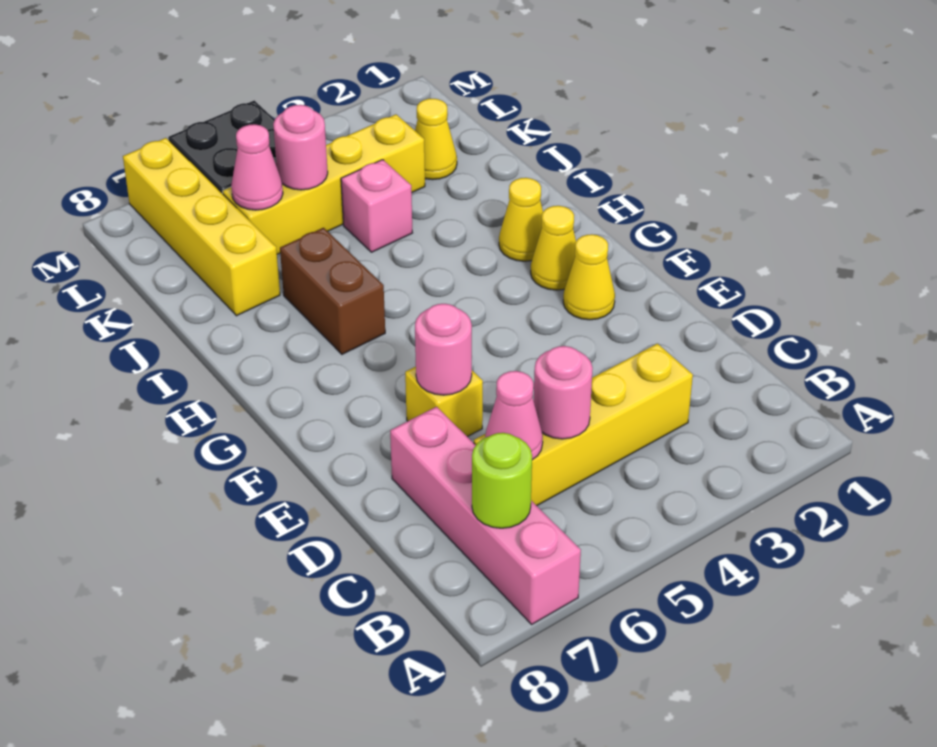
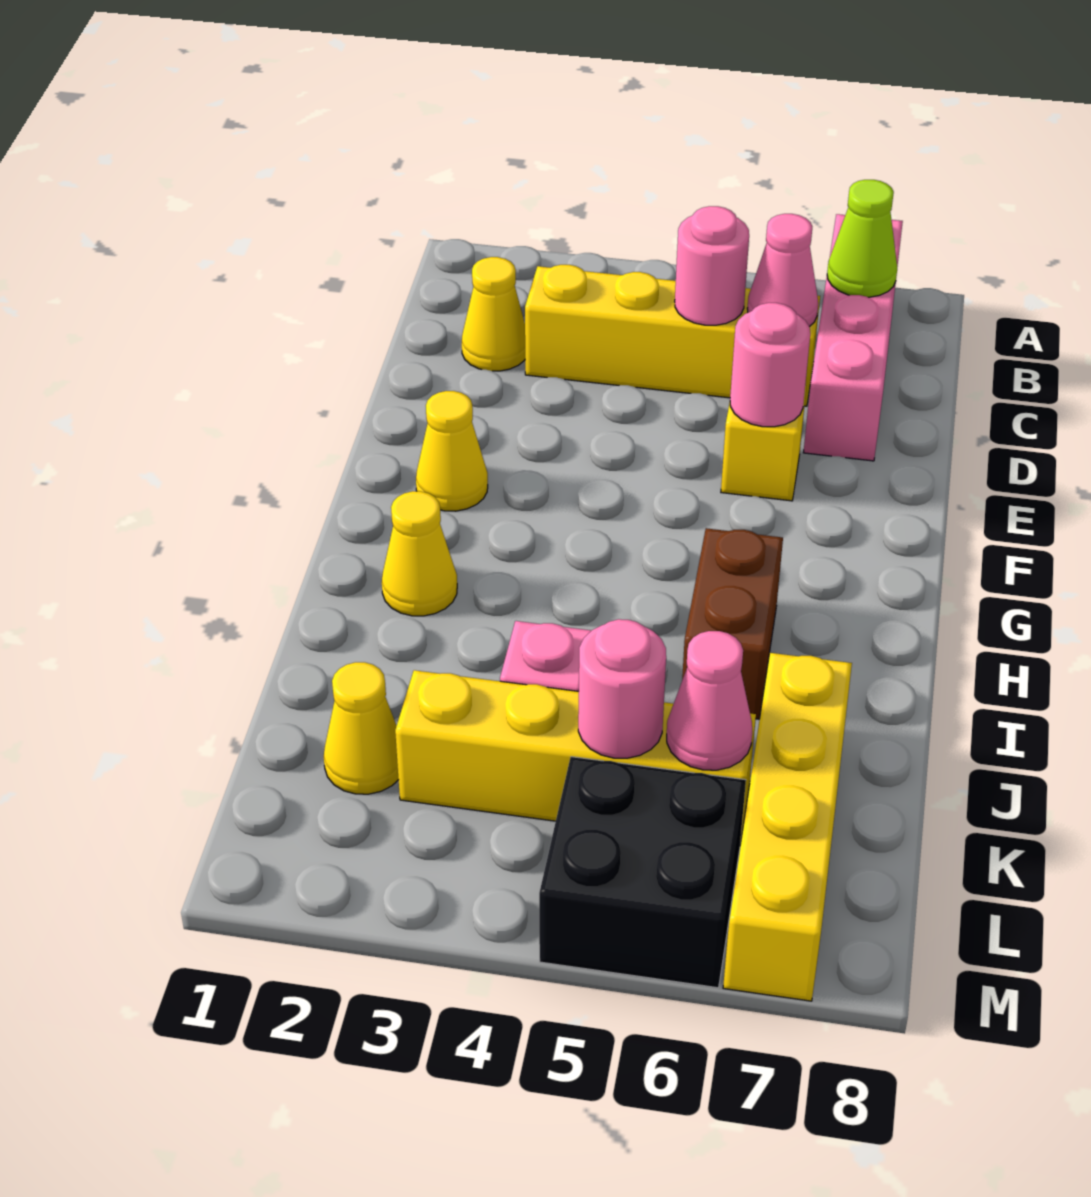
lime 1x1 round brick [472,433,532,528] -> lime 1x1 cone [827,180,897,297]
yellow 1x1 cone [531,206,576,290] -> yellow 1x1 cone moved to [462,257,525,371]

